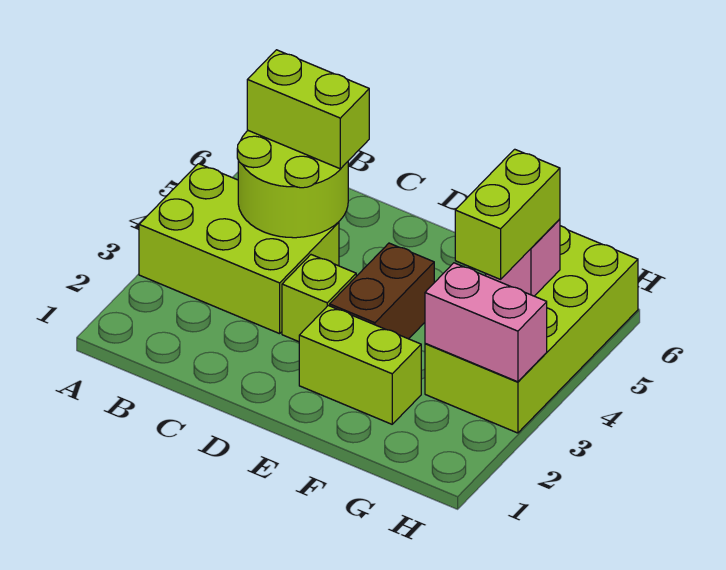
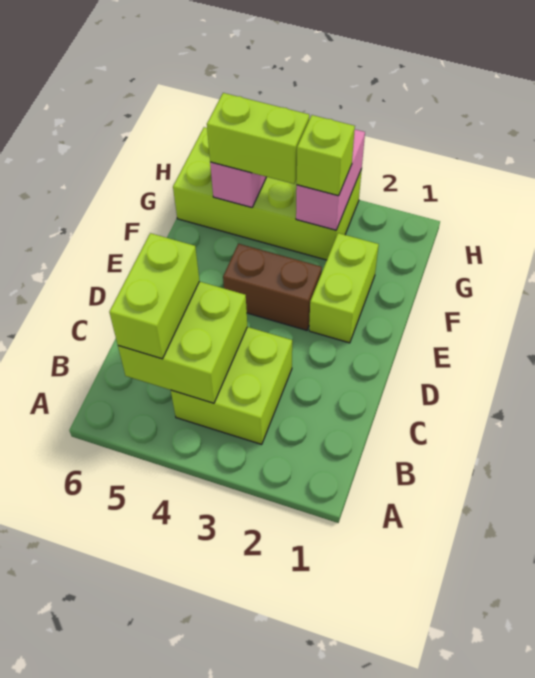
lime 2x3 brick [139,164,339,334] -> lime 2x2 brick [171,327,292,444]
lime 2x2 round brick [237,131,348,238] -> lime 2x2 brick [118,281,247,403]
lime 1x1 brick [282,255,356,342] -> lime 1x1 brick moved to [297,115,355,196]

